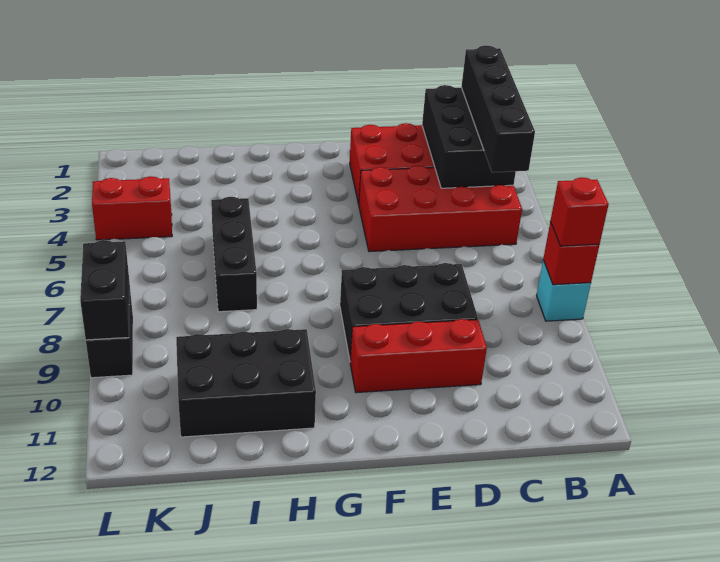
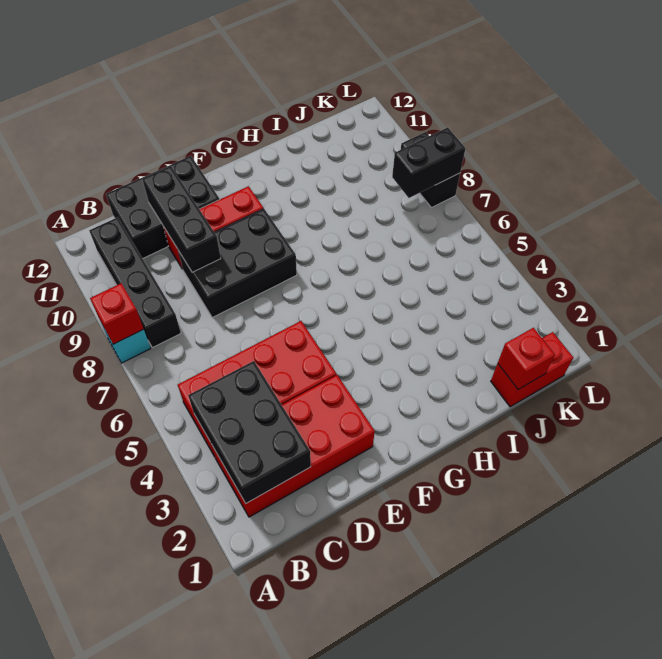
red 1x1 brick [550,177,609,246] -> red 1x1 brick moved to [498,328,555,389]
black 1x4 brick [461,45,535,172] -> black 1x4 brick moved to [89,217,181,348]
black 2x3 brick [176,329,316,437] -> black 2x3 brick moved to [106,156,220,259]
black 1x3 brick [211,197,257,312] -> black 1x3 brick moved to [142,166,221,272]
red 1x2 brick [92,176,172,240] -> red 1x2 brick moved to [491,332,573,407]
black 1x2 brick [80,240,129,340] -> black 1x2 brick turned to [392,127,465,198]

